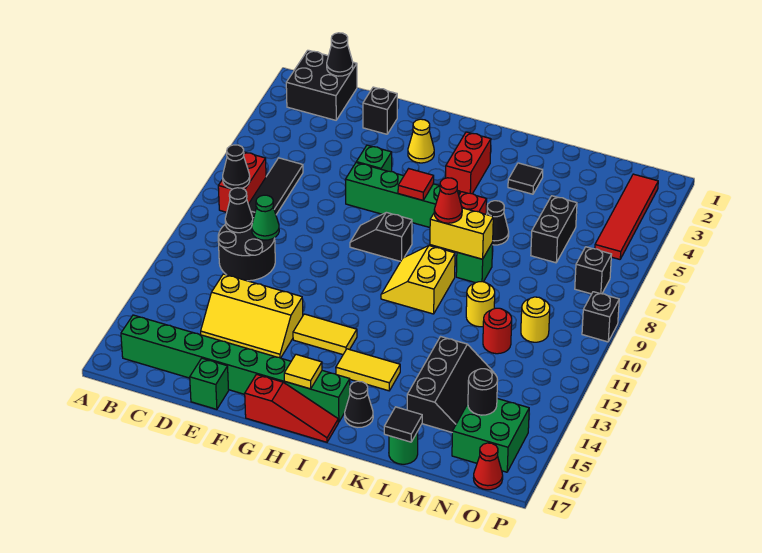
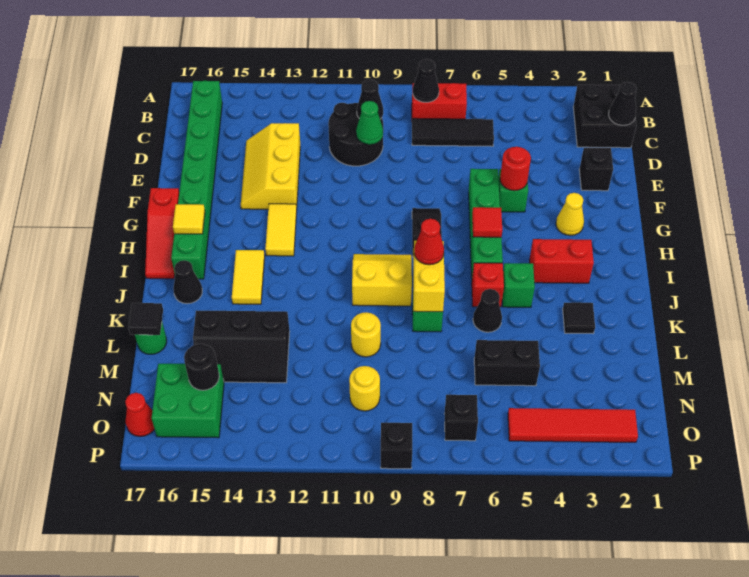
green 1x1 brick [190,358,229,409] -> green 1x1 brick moved to [502,263,535,307]
red 1x1 round brick [483,308,512,354] -> red 1x1 round brick moved to [500,147,531,191]

